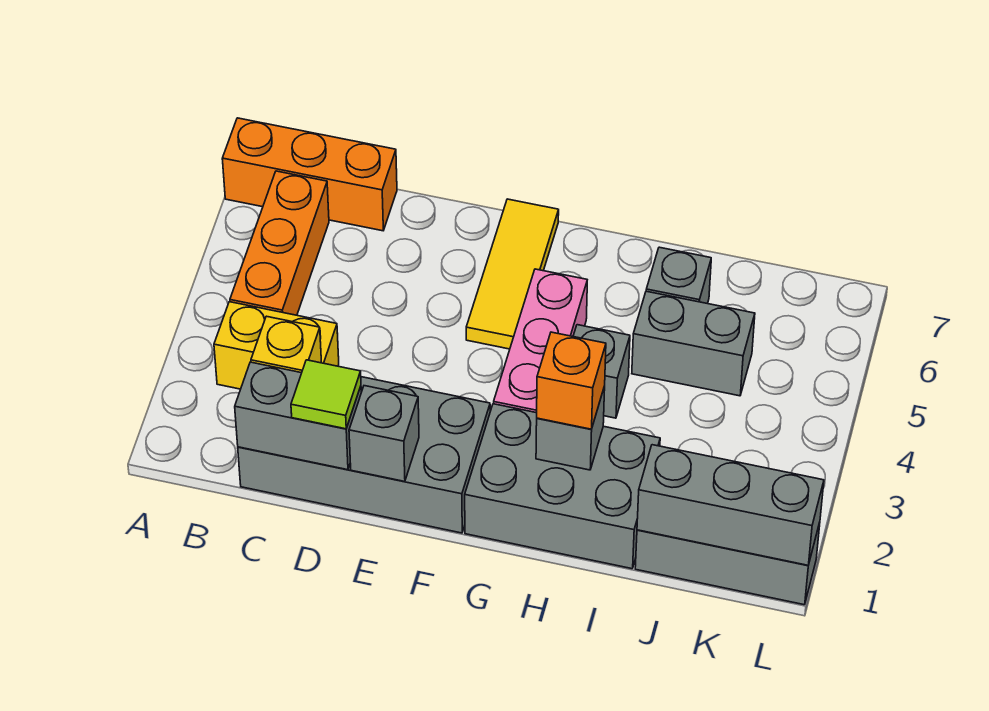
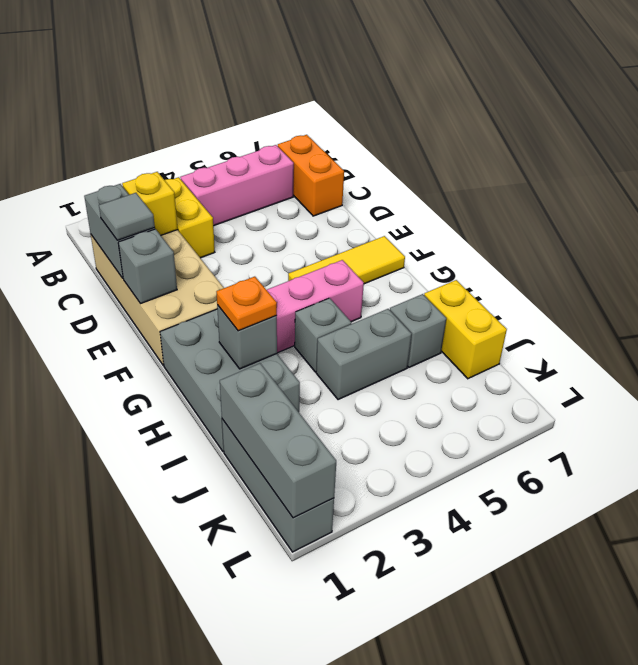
orange 1x3 brick [222,118,397,231] -> orange 1x2 brick [278,135,344,216]
orange 1x3 brick [230,171,329,315] -> pink 1x3 brick [180,145,294,226]
grey 2x4 brick [238,377,490,533] -> tan 2x4 brick [91,230,224,365]
lime 1x1 tile [291,360,361,429] -> grey 1x1 tile [99,193,155,240]
orange 1x1 brick [537,332,606,429] -> orange 1x1 plate [217,277,277,331]
grey 1x2 brick [632,291,755,396] -> grey 1x2 brick turned to [316,309,411,400]
none -> yellow 1x2 brick [424,280,507,379]

